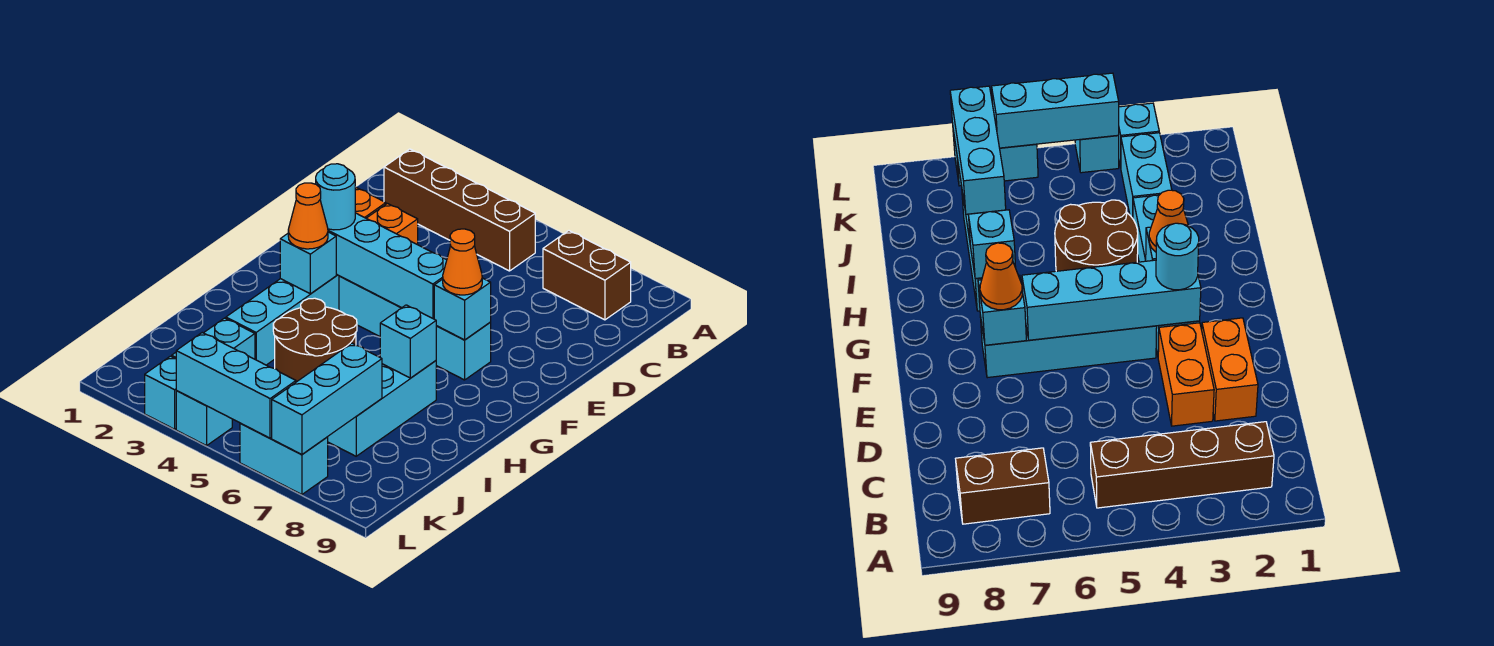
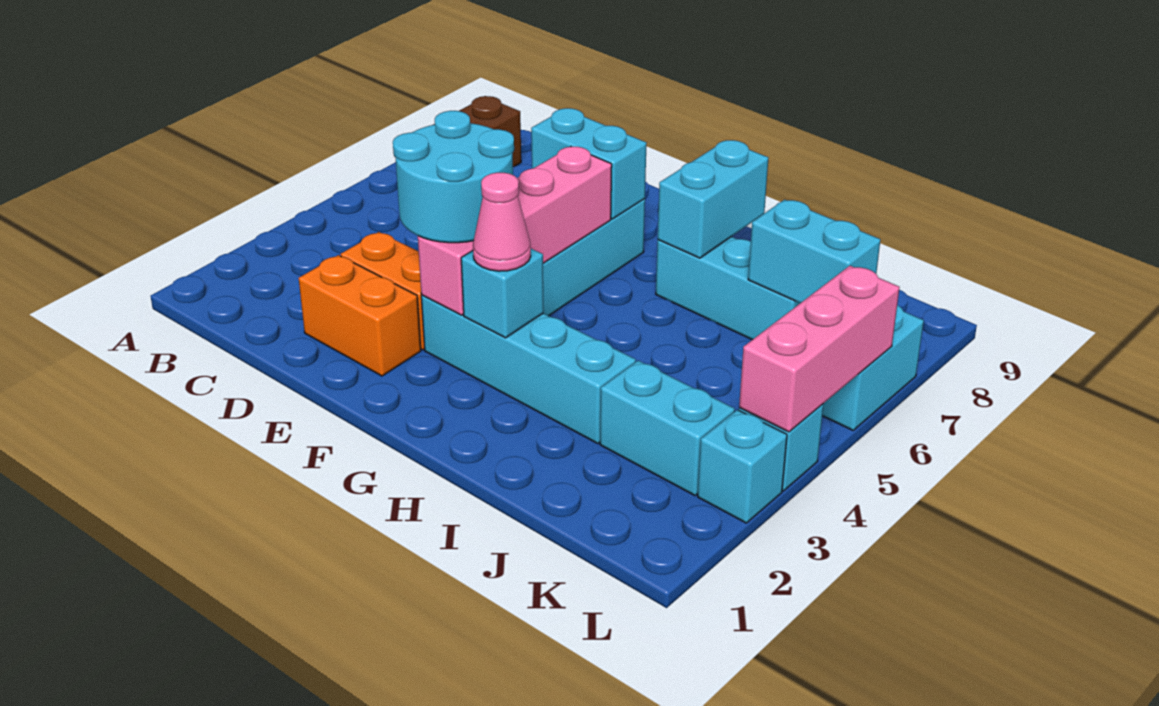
brown 1x4 brick [384,149,535,271] -> none
cyan 1x4 brick [328,213,447,319] -> pink 1x4 brick [418,147,612,315]
cyan 1x1 round brick [316,164,355,230] -> cyan 2x2 round brick [393,111,514,243]
cyan 1x1 brick [434,278,491,340] -> cyan 1x2 brick [531,108,646,219]
orange 1x1 cone [443,229,482,295] -> none
orange 1x1 cone [288,183,328,249] -> pink 1x1 cone [473,173,531,271]
brown 2x2 round brick [273,298,357,382] -> none
cyan 1x1 brick [380,305,436,378] -> cyan 1x2 brick [658,140,768,258]
cyan 1x3 brick [272,343,382,454] -> cyan 1x2 brick [748,200,880,303]
cyan 1x3 brick [176,333,296,438] -> pink 1x3 brick [739,266,900,432]

